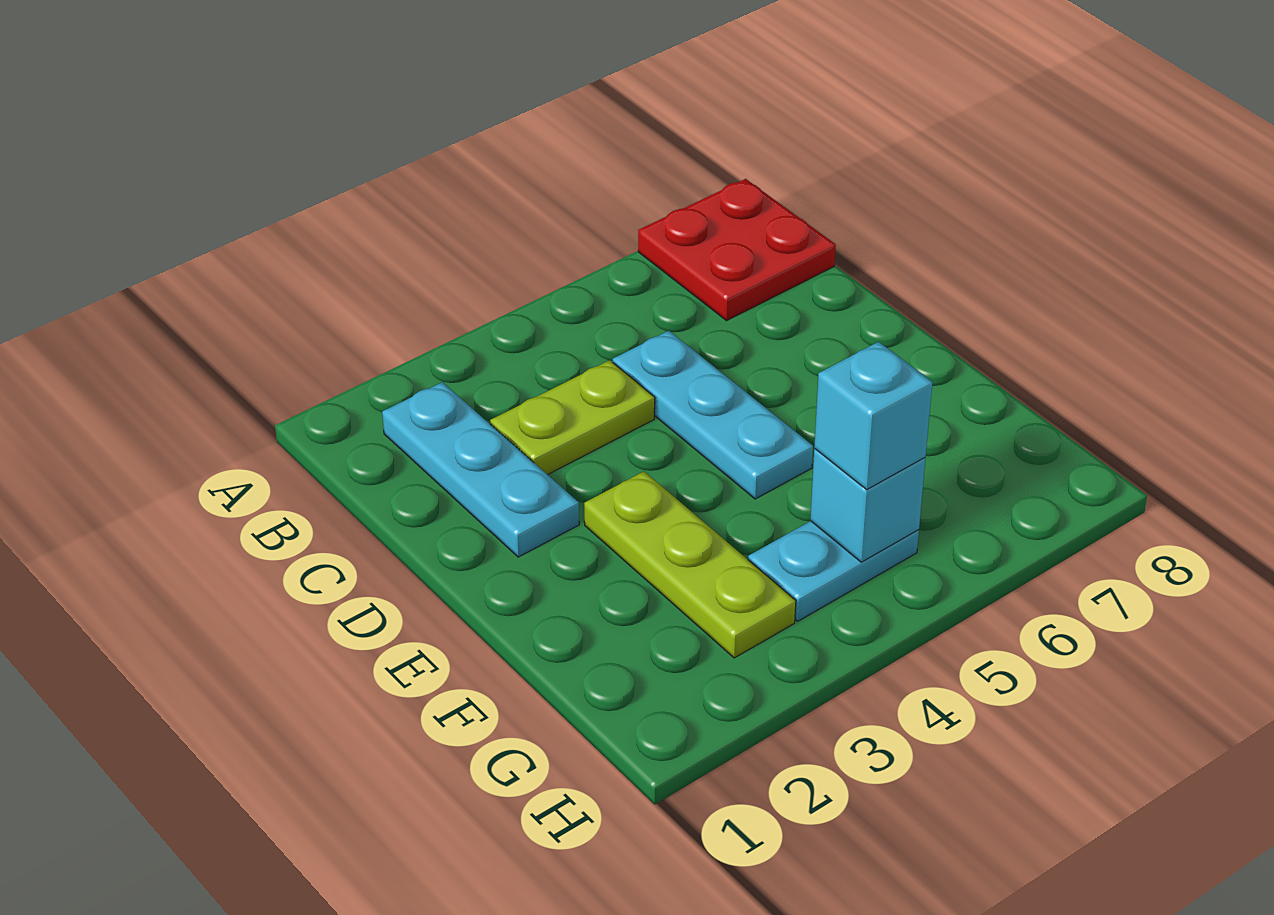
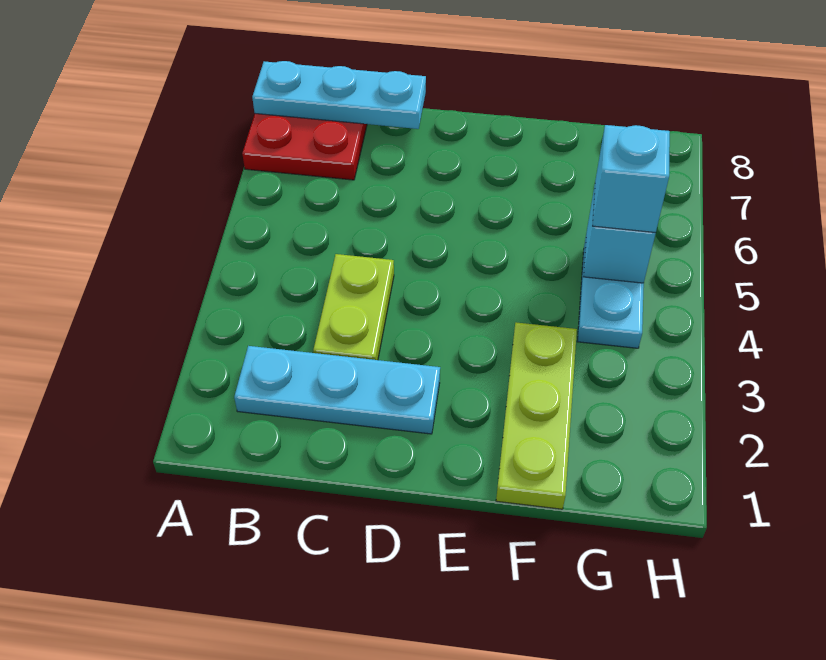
cyan 1x3 plate [613,331,813,499] -> cyan 1x3 plate moved to [252,61,426,129]
lime 1x3 plate [584,471,796,658] -> lime 1x3 plate turned to [496,322,577,509]

